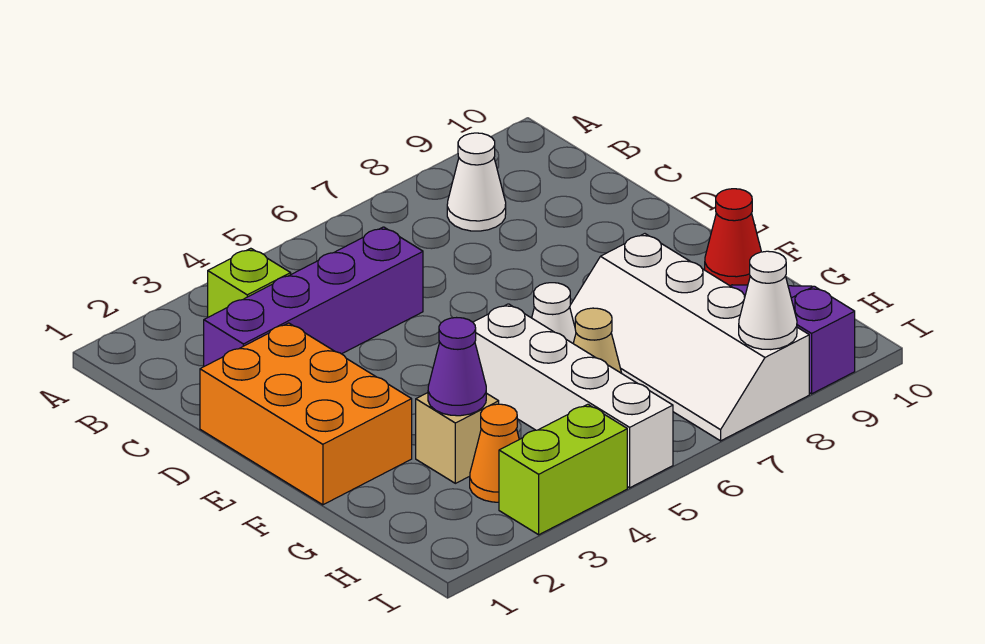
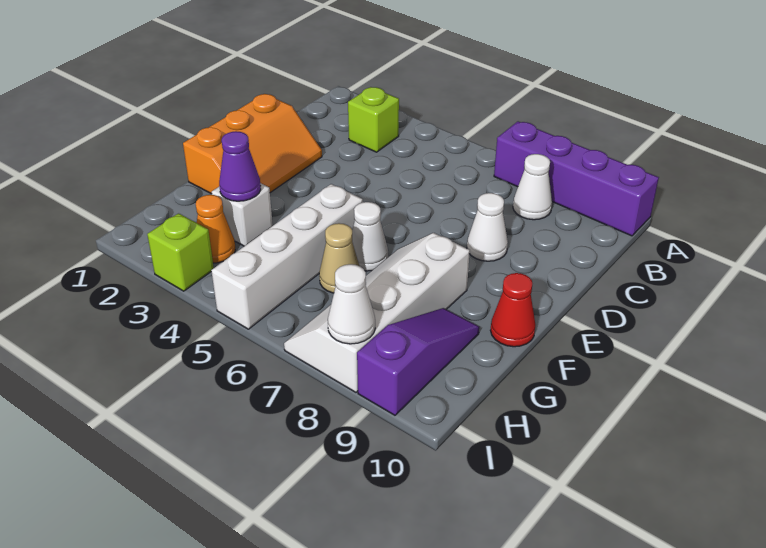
purple 1x4 brick [204,227,423,366] -> purple 1x4 brick moved to [494,121,659,236]
orange 2x3 brick [200,323,412,505] -> orange 2x3 slope [183,94,322,194]
none -> white 1x1 cone [467,193,508,261]
tan 1x1 brick [416,393,499,483] -> white 1x1 brick [212,183,273,246]
lime 1x2 brick [499,404,627,535] -> lime 1x1 brick [147,213,214,291]

